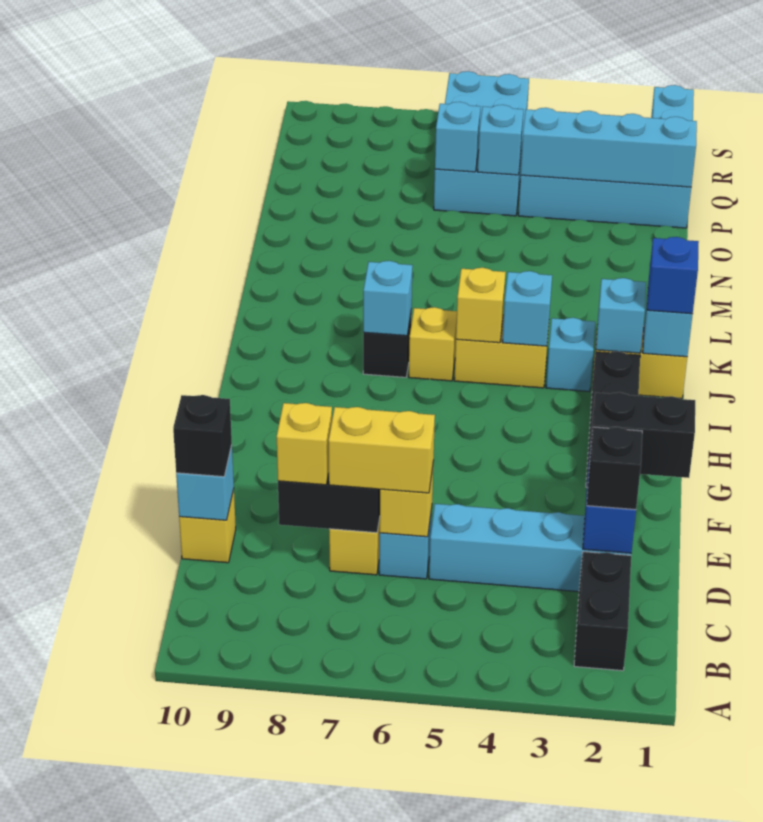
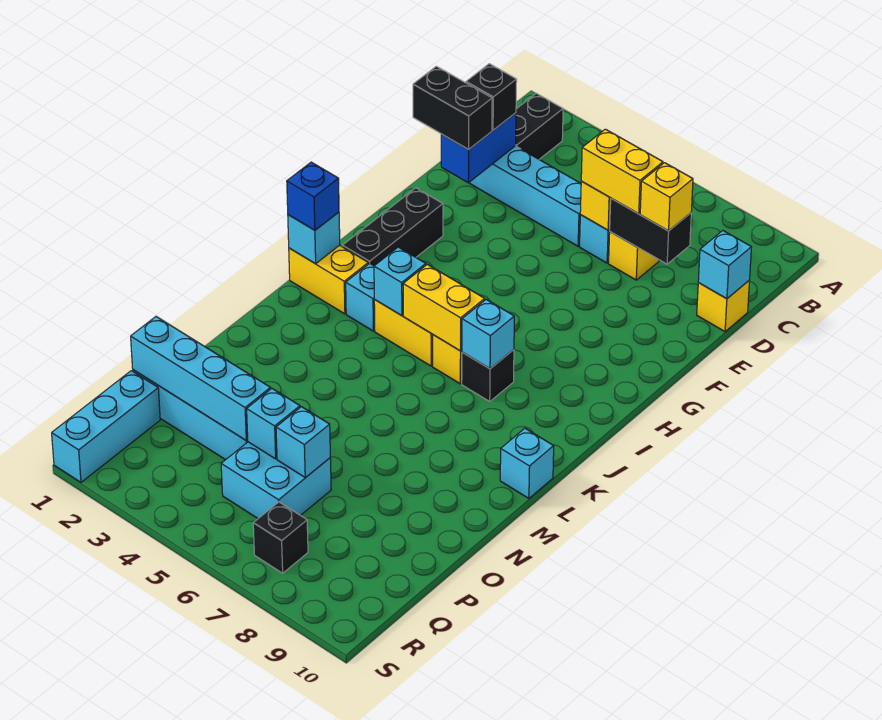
black 1x1 brick [173,395,232,477] -> black 1x1 brick moved to [253,502,308,573]
cyan 1x1 brick [596,278,646,353] -> cyan 1x1 brick moved to [500,428,554,498]
yellow 1x1 brick [456,268,506,343] -> yellow 1x2 brick [403,264,485,351]
cyan 2x4 brick [434,71,529,216] -> cyan 2x2 brick [221,442,331,518]

